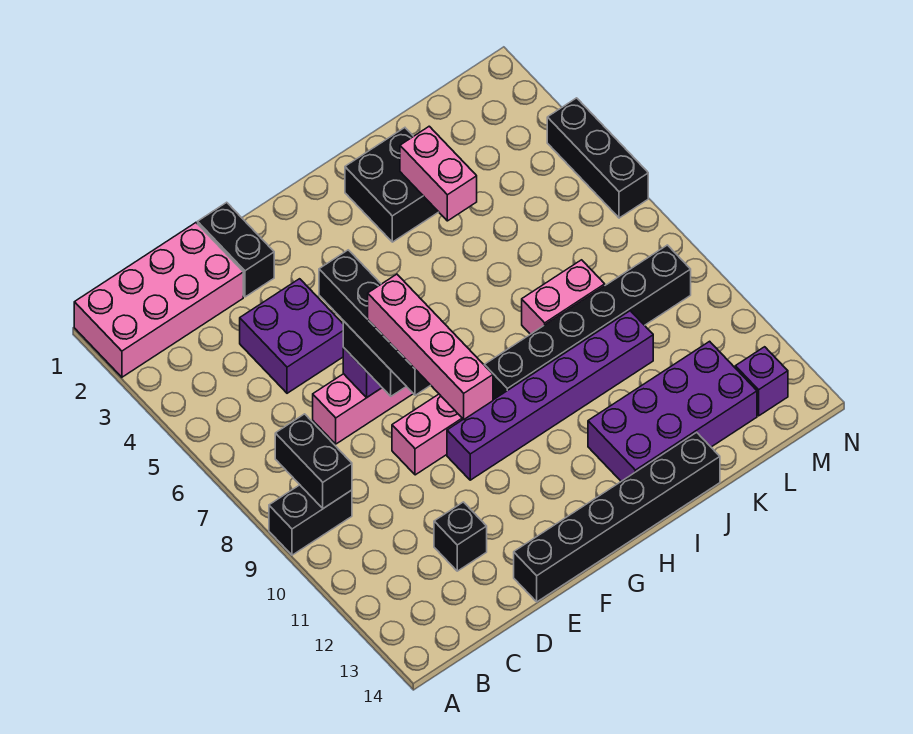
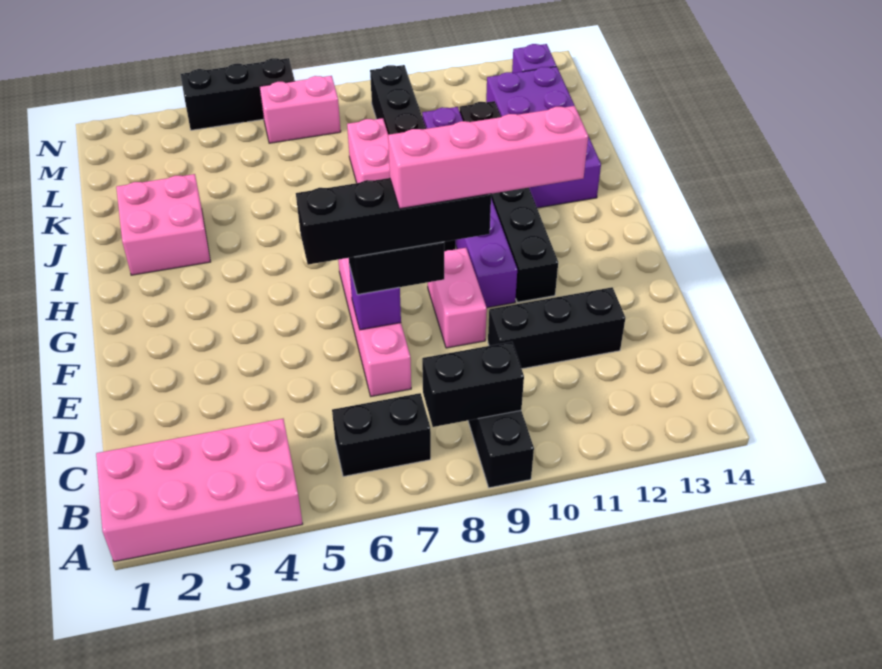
pink 2x4 brick [74,223,243,377] -> pink 2x4 brick turned to [96,419,303,562]
purple 2x2 brick [240,279,343,393] -> none
black 1x1 brick [434,502,487,571] -> black 1x3 brick [488,287,625,369]
black 1x2 brick [198,202,274,297] -> black 1x2 brick moved to [332,393,431,477]
black 1x6 brick [514,432,720,602] -> black 1x6 brick moved to [460,101,558,302]
black 2x2 brick [345,128,438,242] -> pink 2x2 brick [116,174,210,275]
pink 1x2 brick [400,126,477,221] -> pink 1x2 brick moved to [260,76,341,143]

